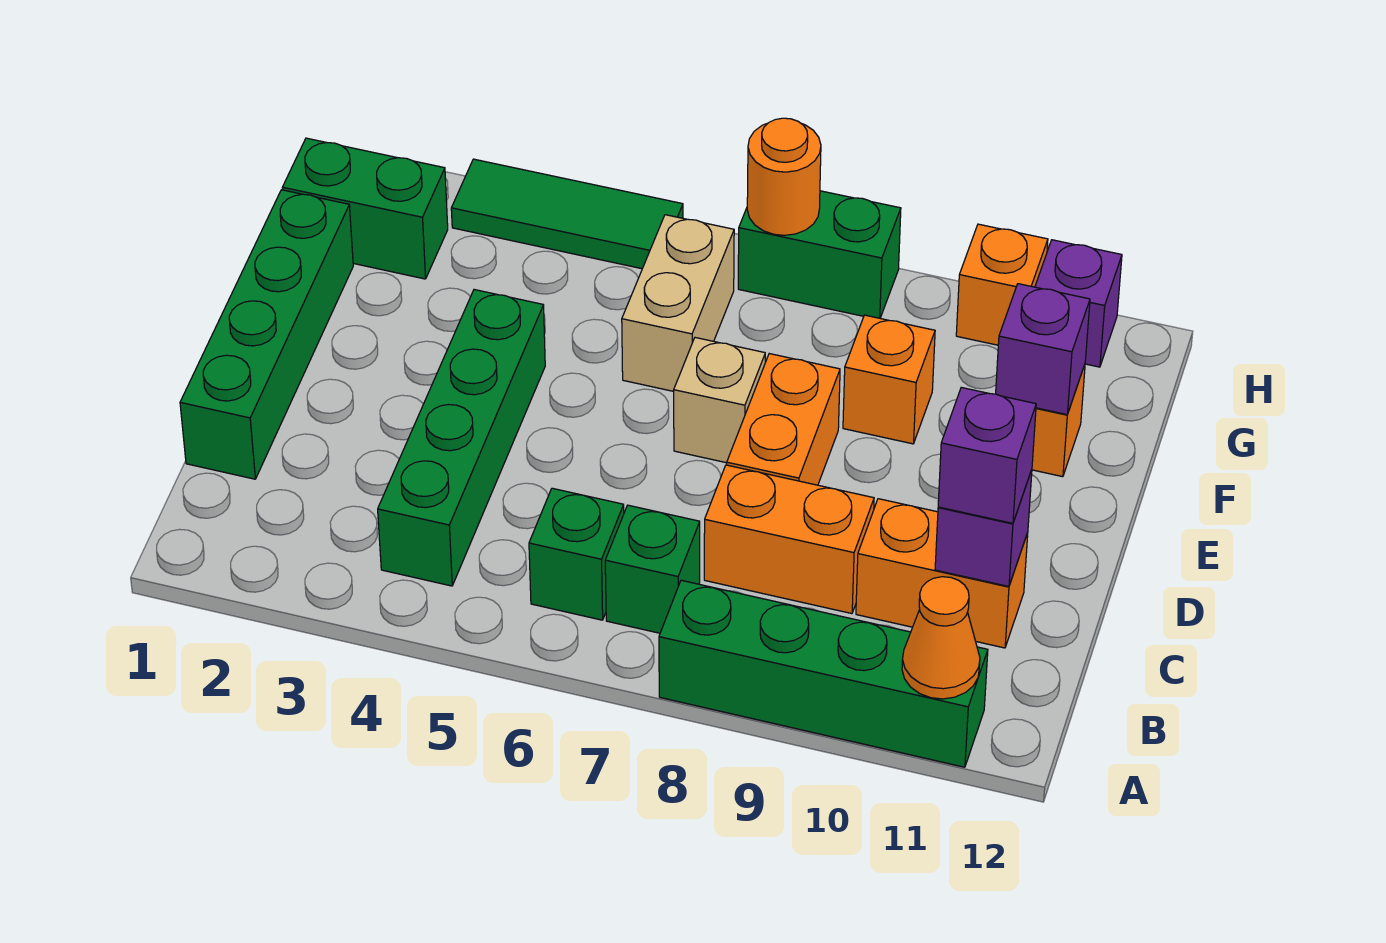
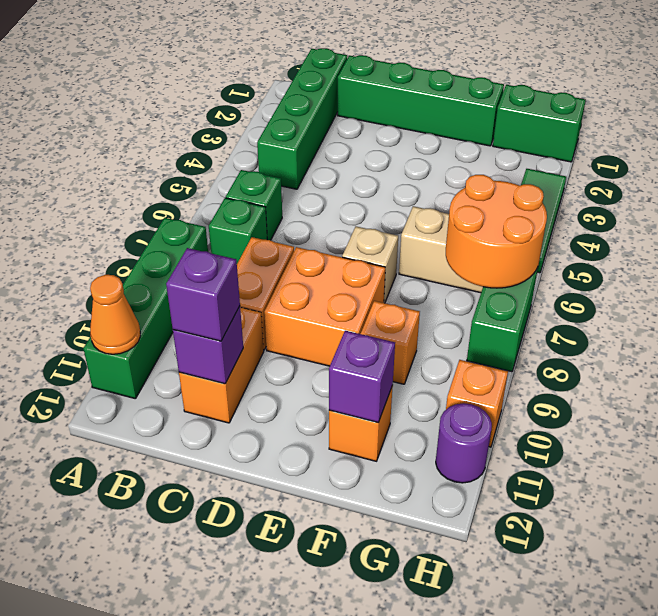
green 1x4 brick [378,290,545,586] -> green 1x4 brick turned to [257,48,347,189]
orange 1x2 brick [727,354,840,485] -> orange 2x2 brick [264,247,385,366]
green 1x2 brick [282,138,448,279] -> green 1x2 brick turned to [493,85,586,162]
orange 1x1 round brick [747,118,821,235] -> orange 2x2 round brick [446,175,547,288]
purple 1x1 brick [1035,240,1122,367] -> purple 1x1 round brick [436,403,492,483]

